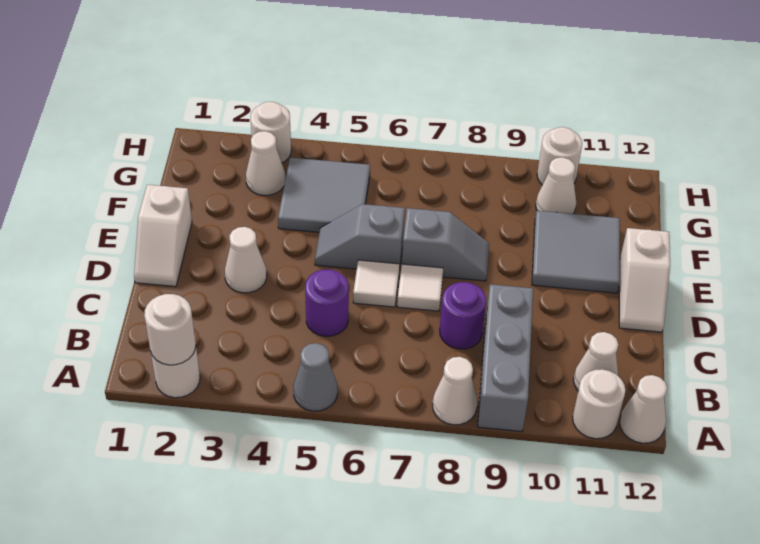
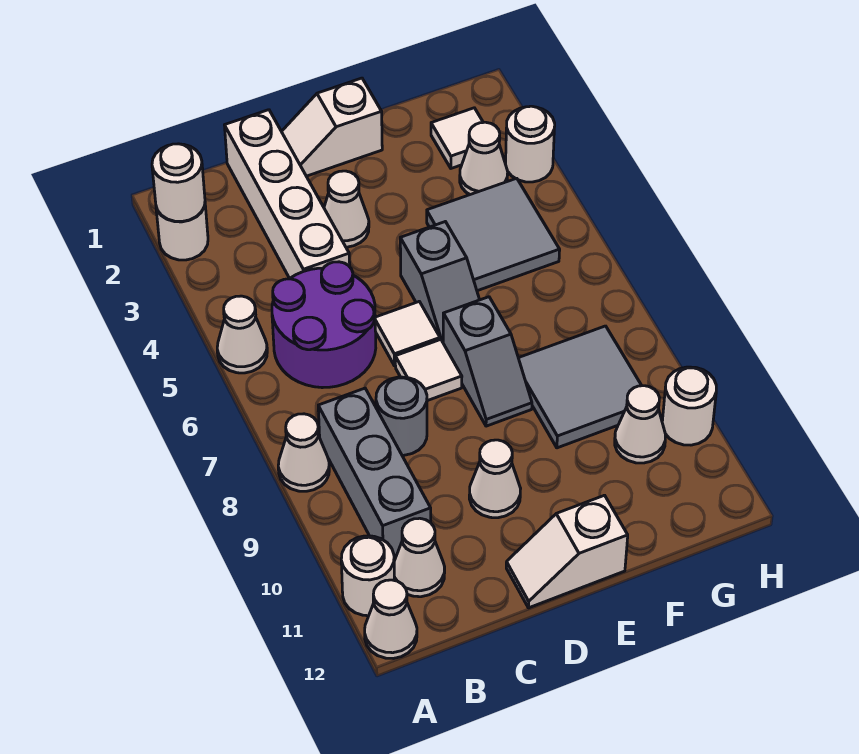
grey 1x1 cone [293,343,338,411] -> white 1x1 cone [217,296,267,373]
grey 1x3 brick [478,284,533,432] -> grey 1x3 brick turned to [318,388,431,558]
none -> white 1x4 brick [225,110,350,278]
purple 1x1 round brick [305,269,349,336] -> purple 2x2 round brick [272,262,376,388]
purple 1x1 round brick [440,282,486,349] -> grey 1x1 round brick [376,377,427,455]
none -> white 1x1 cone [469,440,521,518]
grey 1x2 slope [315,204,405,271] -> grey 1x2 slope turned to [400,222,480,342]
grey 2x2 tile [532,211,620,293] -> grey 2x2 tile moved to [519,326,642,448]
none -> white 1x1 tile [431,108,483,168]

